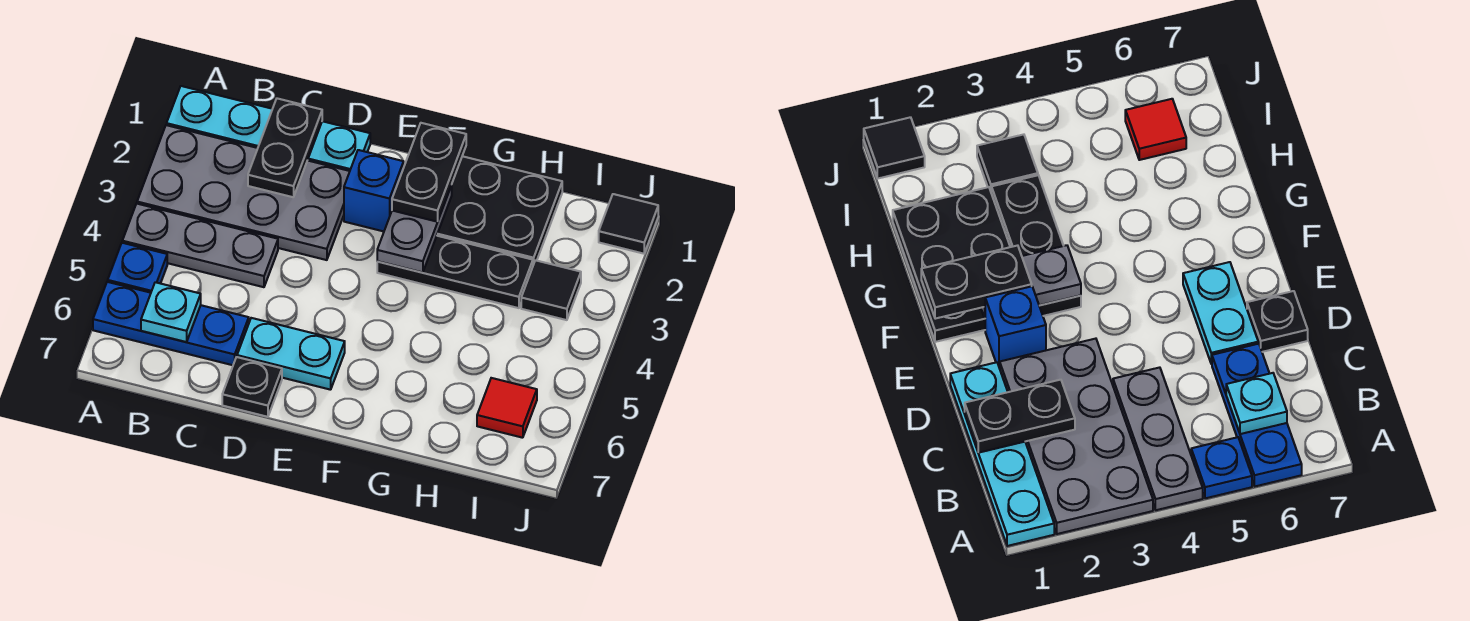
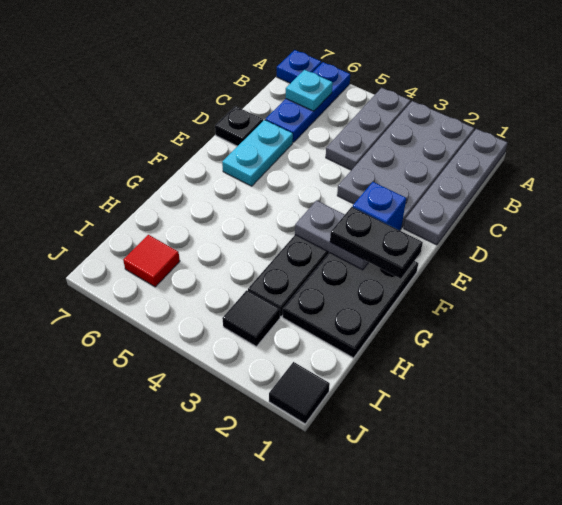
cyan 1x4 plate [167,86,370,171] -> grey 1x4 plate [404,129,508,245]
blue 1x1 plate [108,243,167,293] -> blue 1x1 plate moved to [277,50,321,83]
black 1x2 plate [248,98,322,197] -> none

